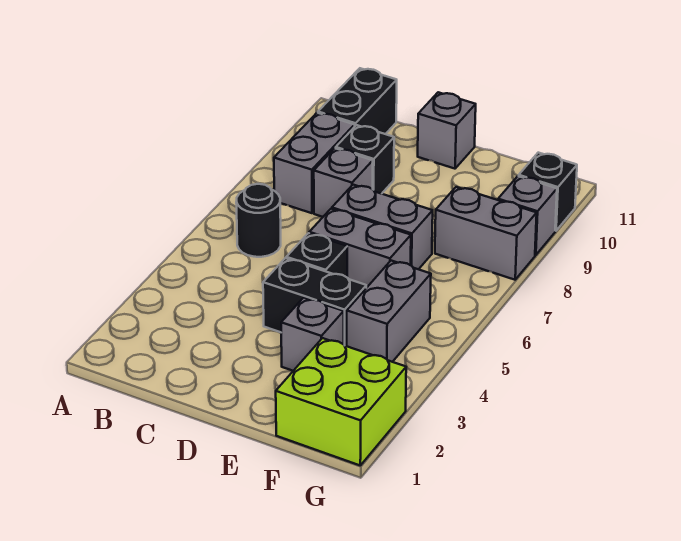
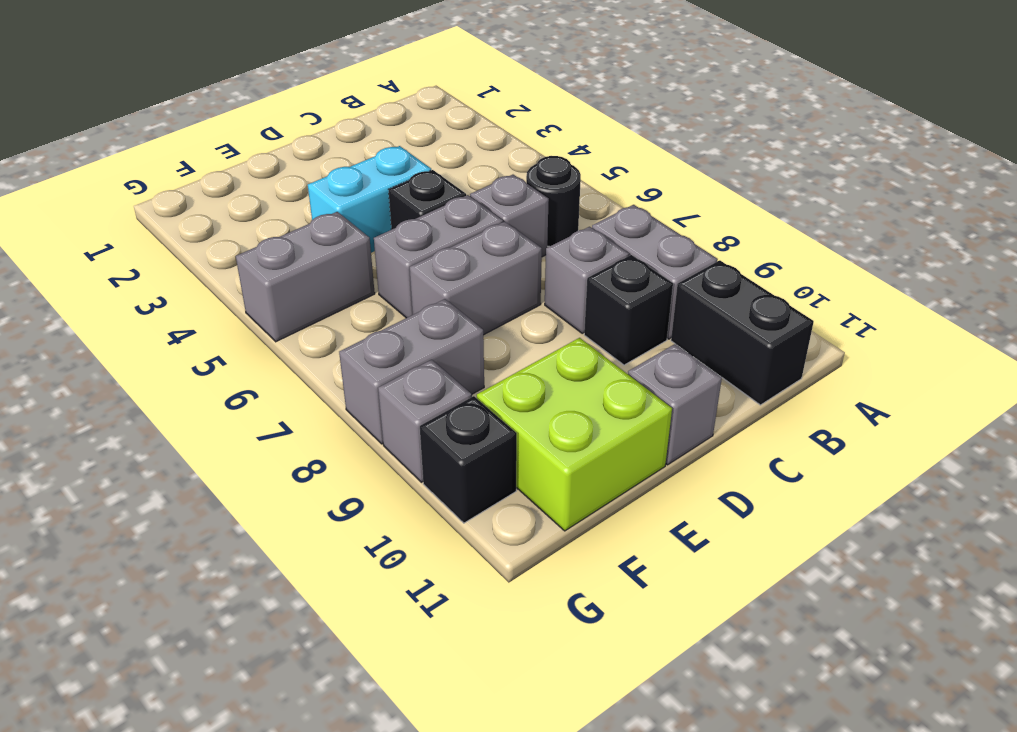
black 1x2 brick [263,258,366,346] -> cyan 1x2 brick [308,146,431,253]
grey 1x1 brick [281,298,344,371] -> grey 1x1 brick moved to [470,175,549,257]
lime 2x2 brick [276,338,406,465] -> lime 2x2 brick moved to [477,338,672,531]
grey 1x2 brick [347,261,431,362] -> grey 1x2 brick turned to [236,212,375,342]

